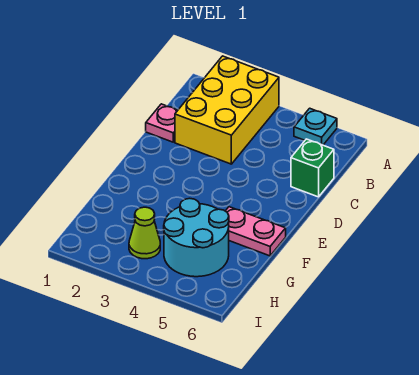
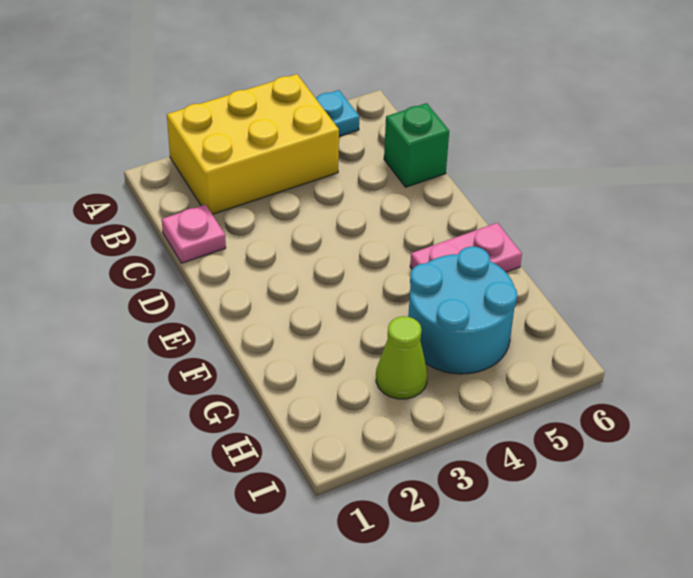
yellow 2x3 brick [175,56,279,164] -> yellow 2x3 brick turned to [167,74,339,214]

